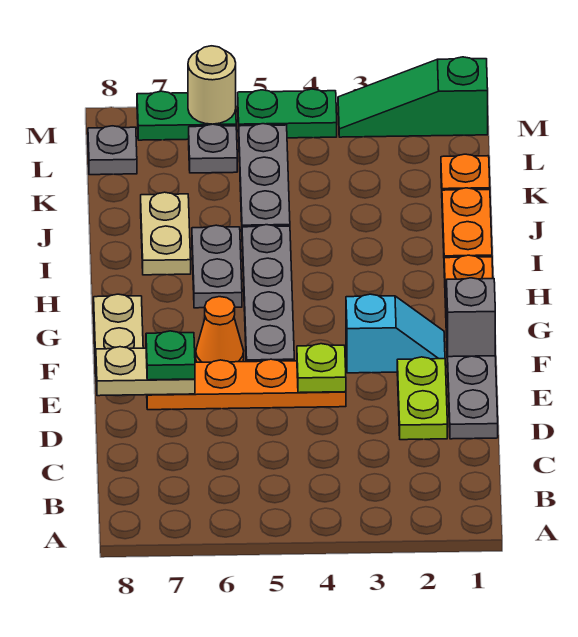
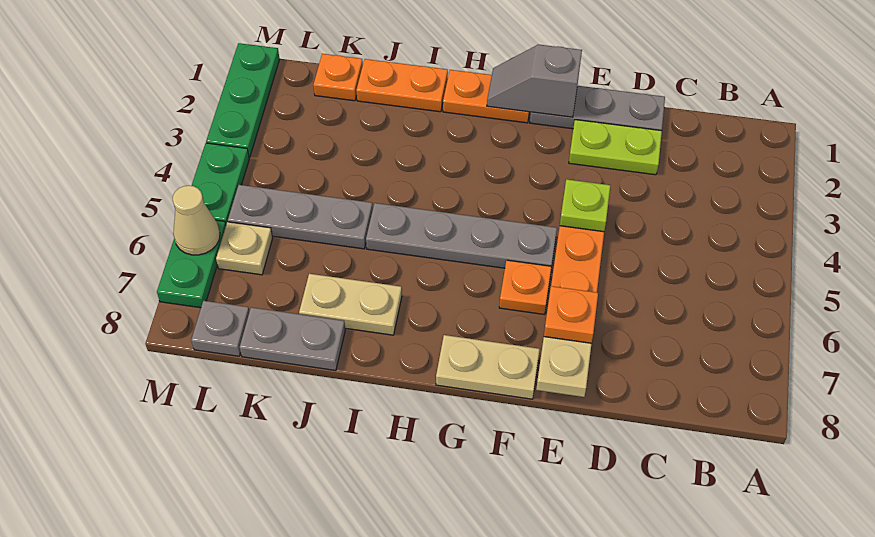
green 1x1 plate [146,331,195,380] -> orange 1x1 plate [544,286,598,343]
cyan 1x2 slope [346,294,445,373] -> none
orange 1x1 cone [196,297,244,362] -> orange 1x1 plate [499,260,551,314]
grey 1x2 plate [192,225,242,308] -> grey 1x2 plate moved to [240,307,345,370]
grey 1x1 plate [189,124,237,173] -> tan 1x1 plate [216,222,273,275]
green 1x3 slope [338,57,488,137] -> green 1x3 plate [206,43,280,158]
tan 1x1 round brick [188,46,236,124] -> tan 1x1 cone [173,185,220,255]

